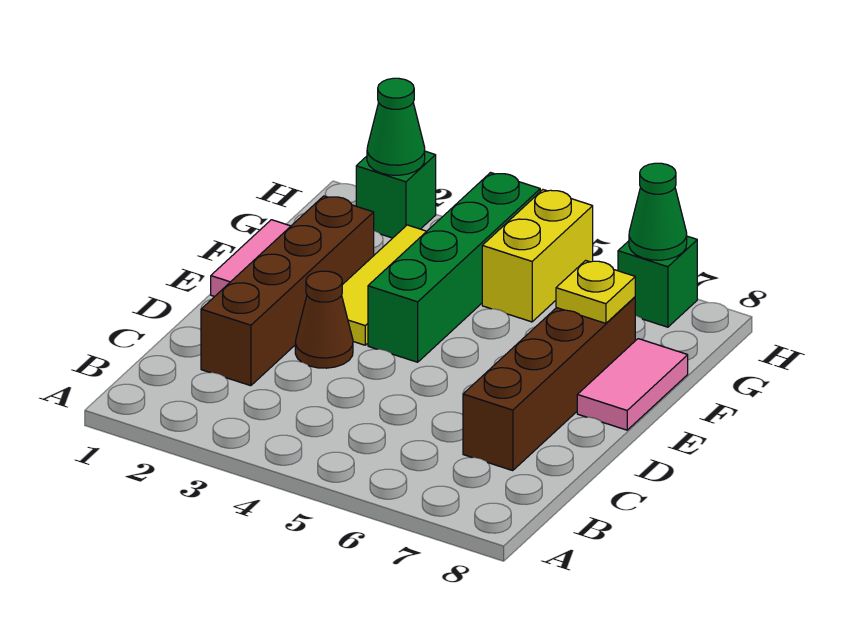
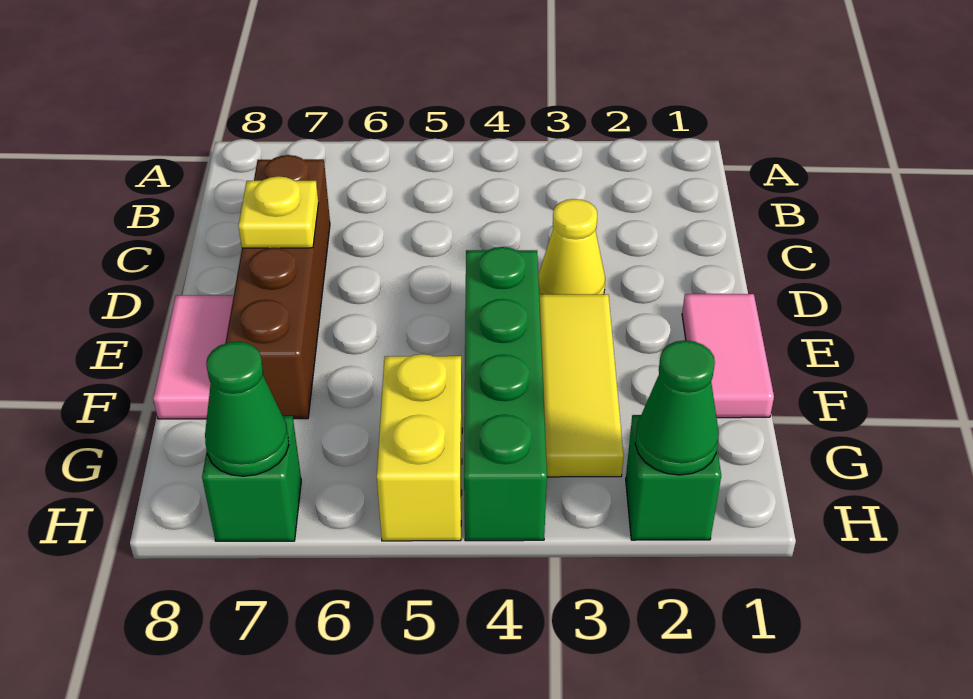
brown 1x4 brick [201,196,374,386] -> none
brown 1x1 cone [295,271,353,368] -> yellow 1x1 cone [538,199,605,294]
yellow 1x1 plate [556,260,635,323] -> yellow 1x1 plate moved to [239,176,319,248]

